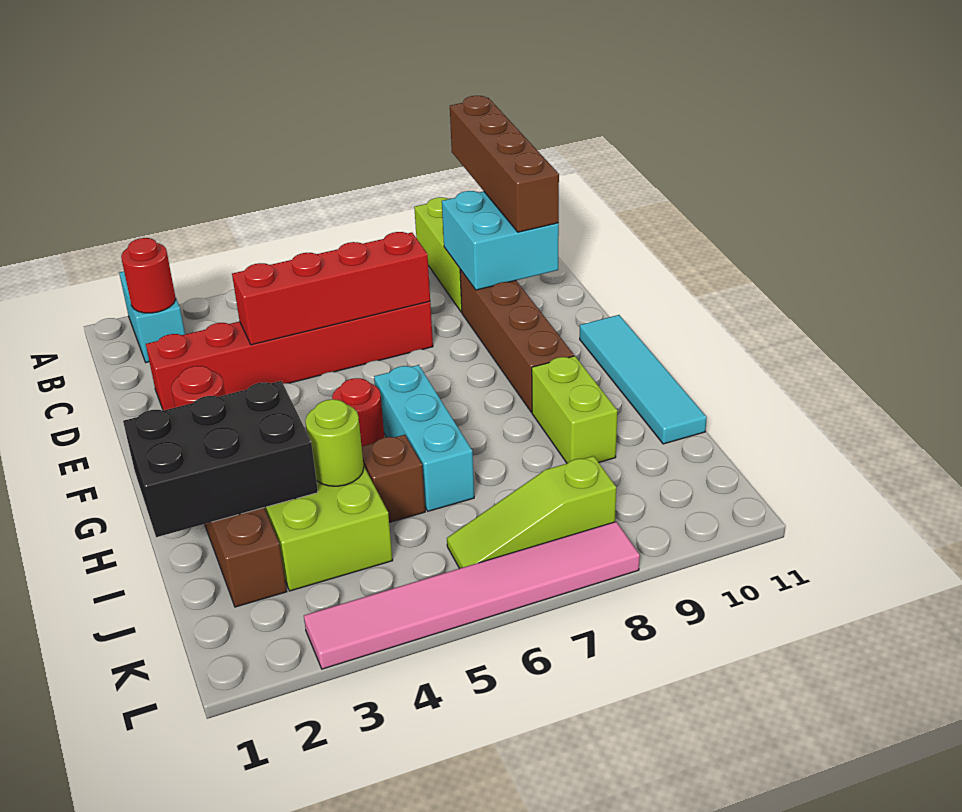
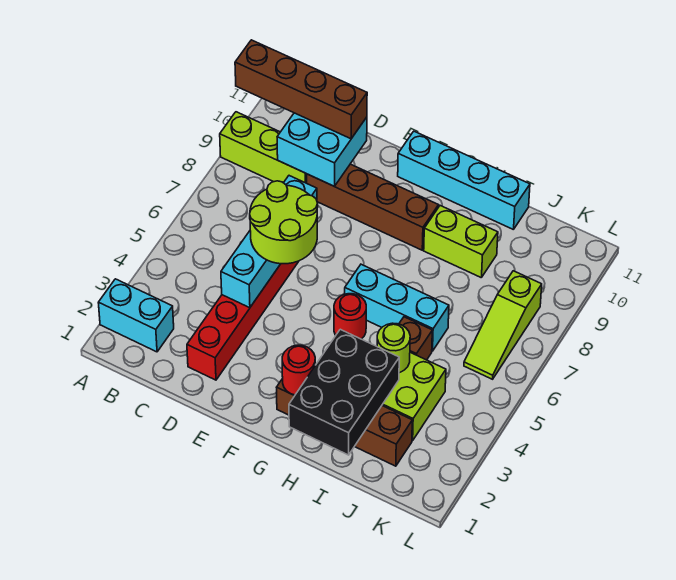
red 1x1 round brick [121,238,176,313] -> none
red 1x4 brick [232,232,430,345] -> cyan 1x4 brick [221,176,317,308]
none -> lime 2x2 round brick [250,181,318,264]
cyan 1x4 tile [580,315,707,444] -> cyan 1x4 brick [398,131,530,230]
pink 1x6 tile [304,522,640,669] -> none

